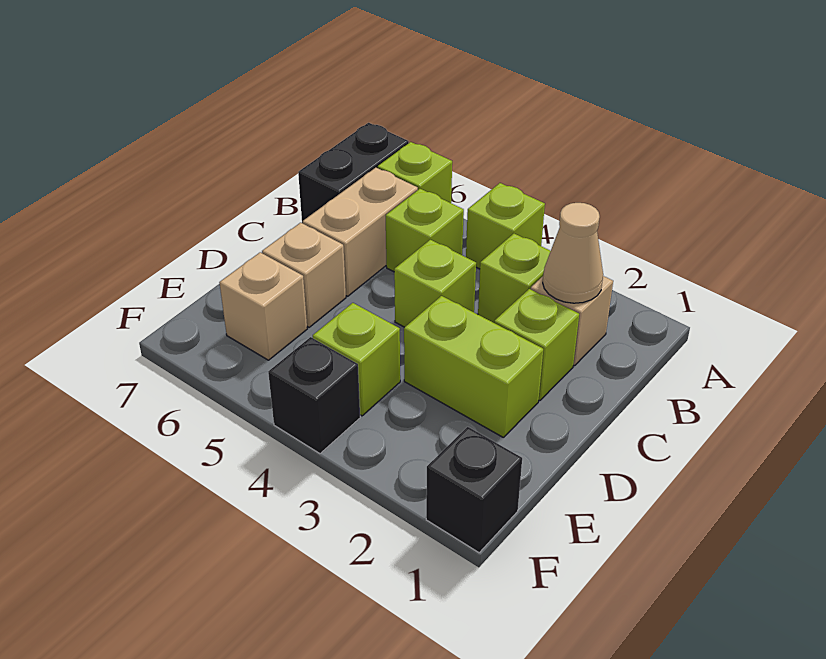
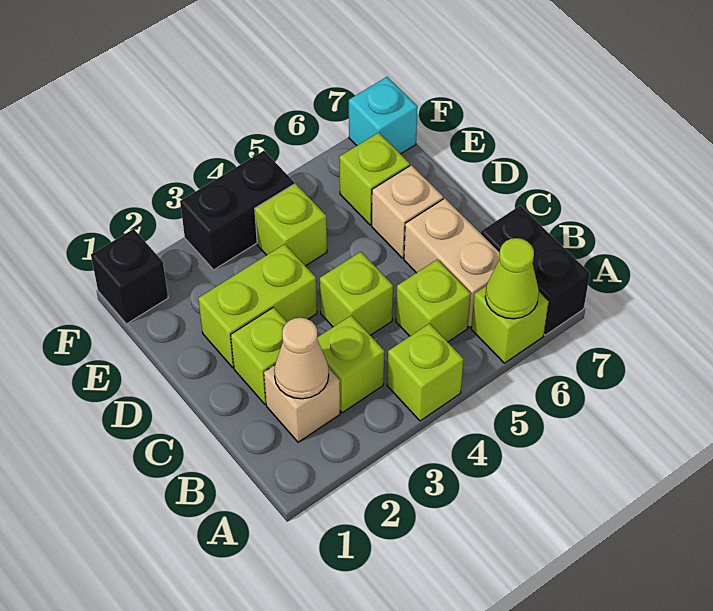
none -> lime 1x1 cone [485,238,539,319]
tan 1x1 brick [219,252,307,360] -> lime 1x1 brick [339,133,410,225]
black 1x1 brick [268,337,360,454] -> black 1x2 brick [180,151,294,270]
none -> cyan 1x1 brick [349,77,418,154]

